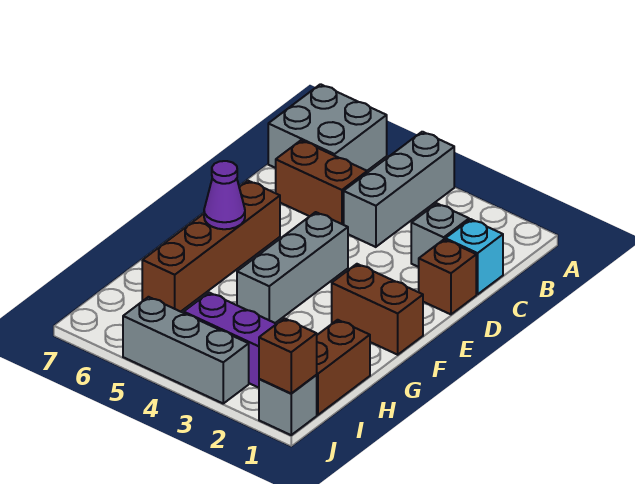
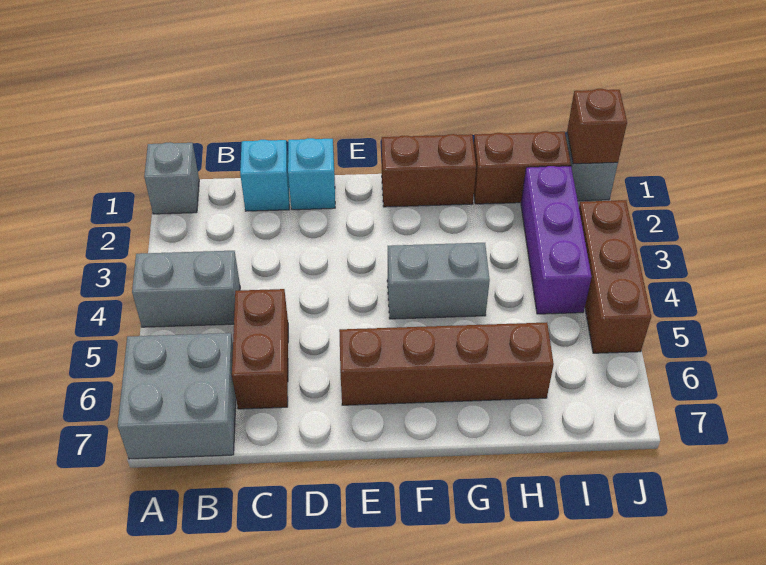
grey 1x3 brick [344,132,454,247] -> grey 1x2 brick [132,251,240,327]
grey 1x1 brick [411,204,469,267] -> grey 1x1 brick moved to [144,142,199,214]
brown 1x1 brick [419,239,476,314] -> cyan 1x1 brick [288,138,335,210]
grey 1x3 brick [237,212,348,323] -> grey 1x2 brick [387,243,490,319]
brown 1x2 brick [332,264,423,355] -> brown 1x2 brick turned to [382,134,476,207]
purple 1x1 cone [204,161,245,229] -> none
grey 1x3 brick [123,297,249,403] -> brown 1x3 brick [579,200,651,353]

